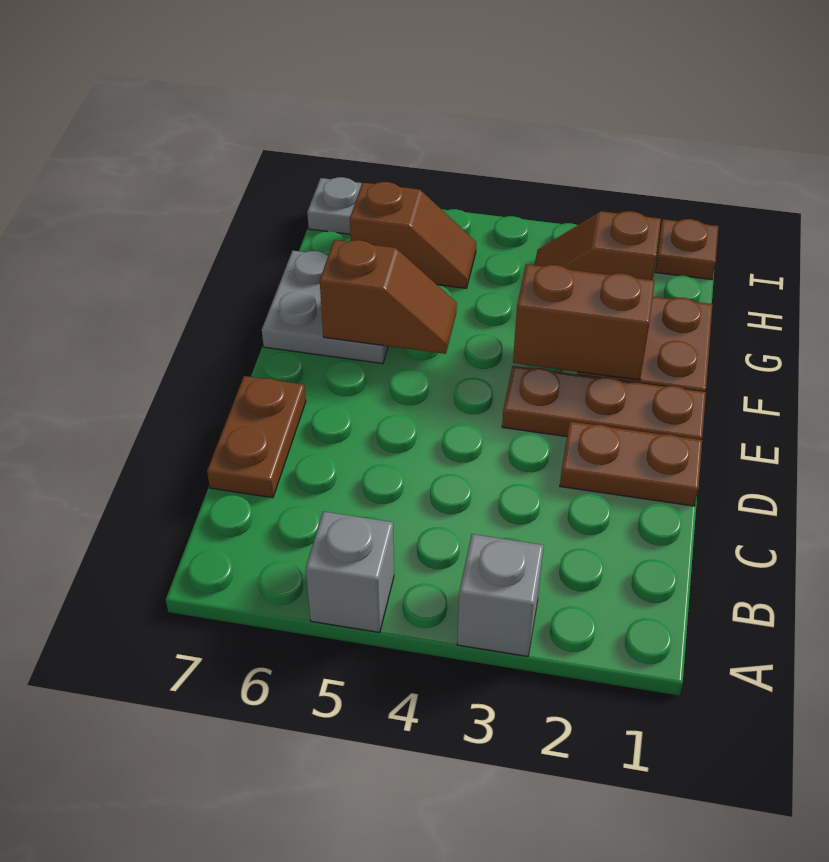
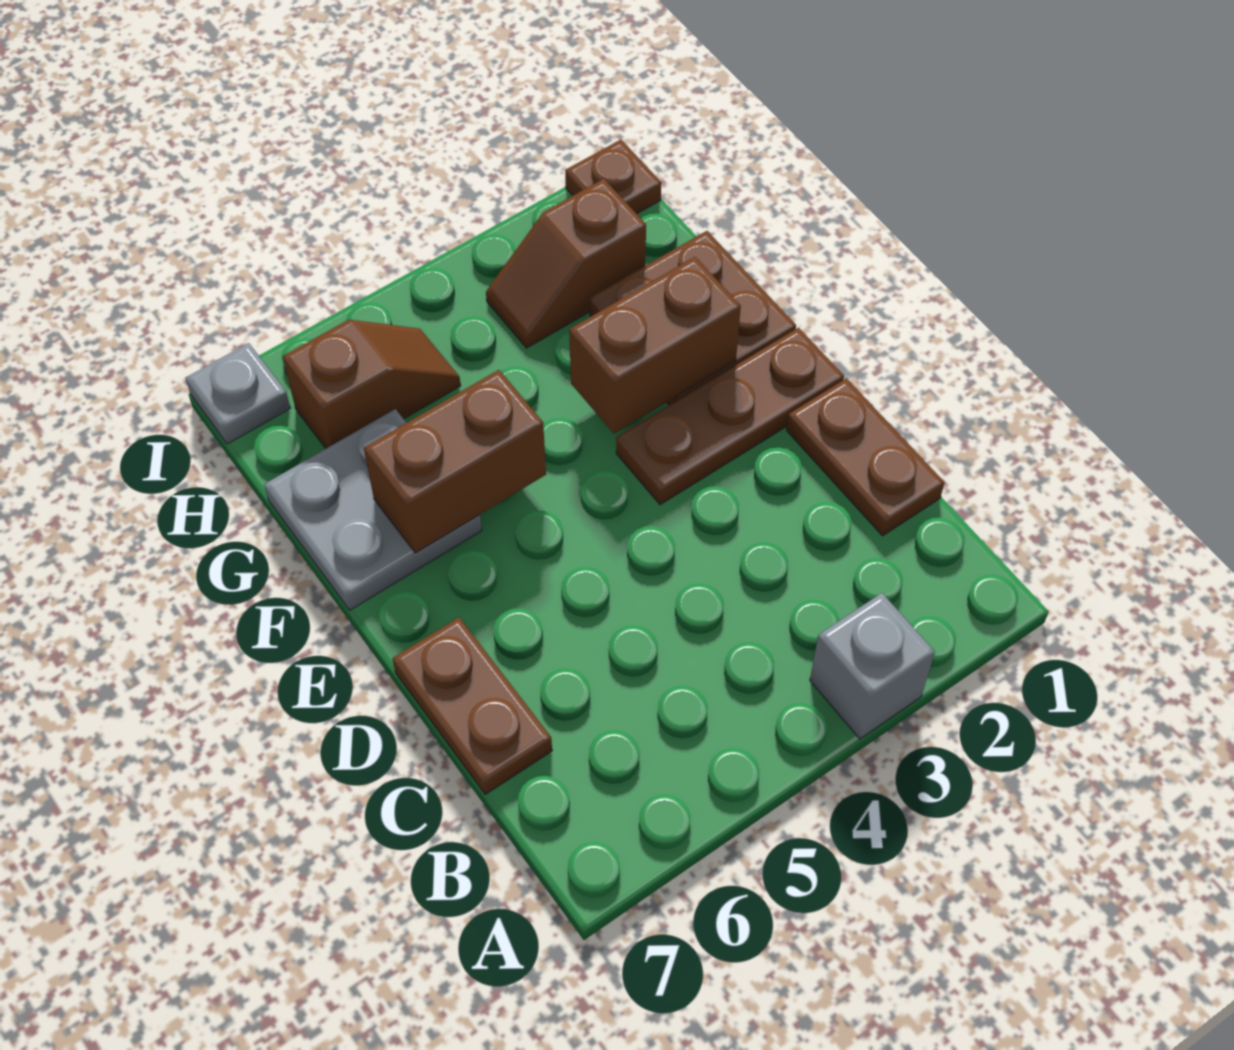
grey 1x1 brick [306,512,394,633] -> none
brown 1x2 plate [560,422,702,506] -> brown 1x2 plate turned to [786,378,945,536]
brown 1x2 slope [320,240,457,354] -> brown 1x2 brick [364,370,546,553]

